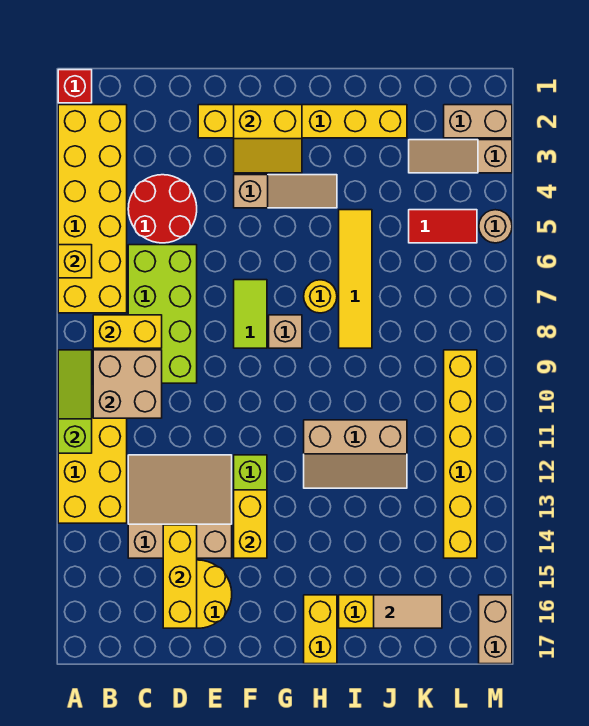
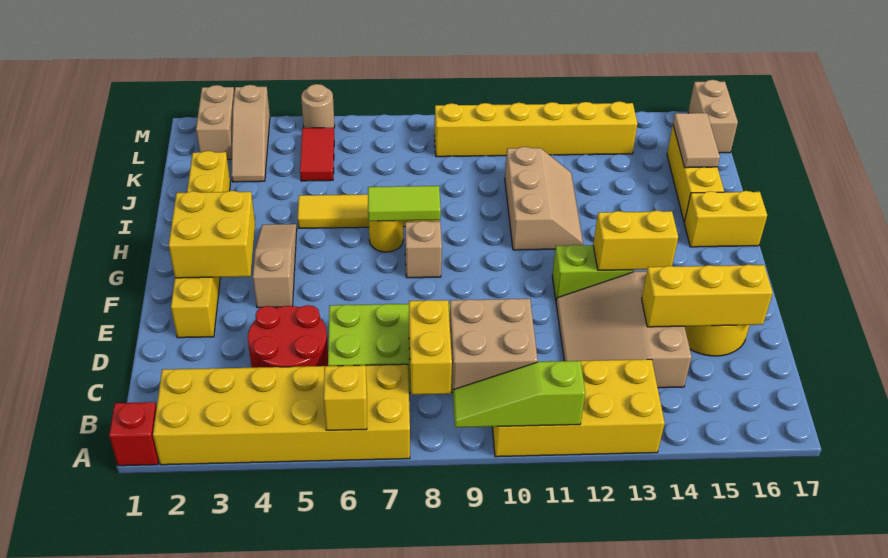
yellow 2x2 slope [234,105,302,173] -> yellow 2x2 brick [169,191,255,278]
lime 1x2 tile [234,280,267,348] -> lime 1x2 tile moved to [368,186,441,221]
tan 1x2 brick [479,595,512,664] -> tan 1x2 brick turned to [688,80,738,153]

